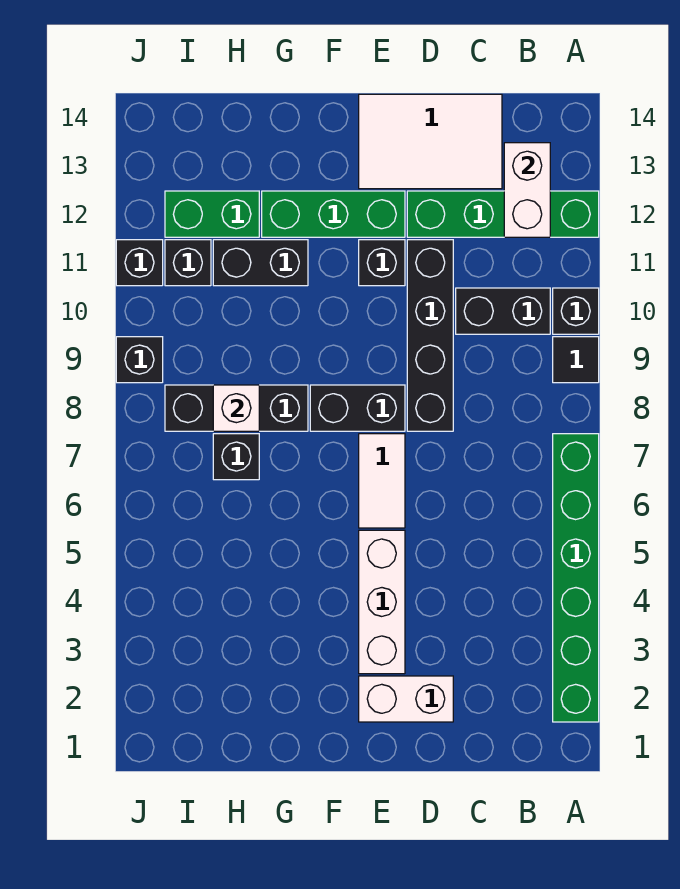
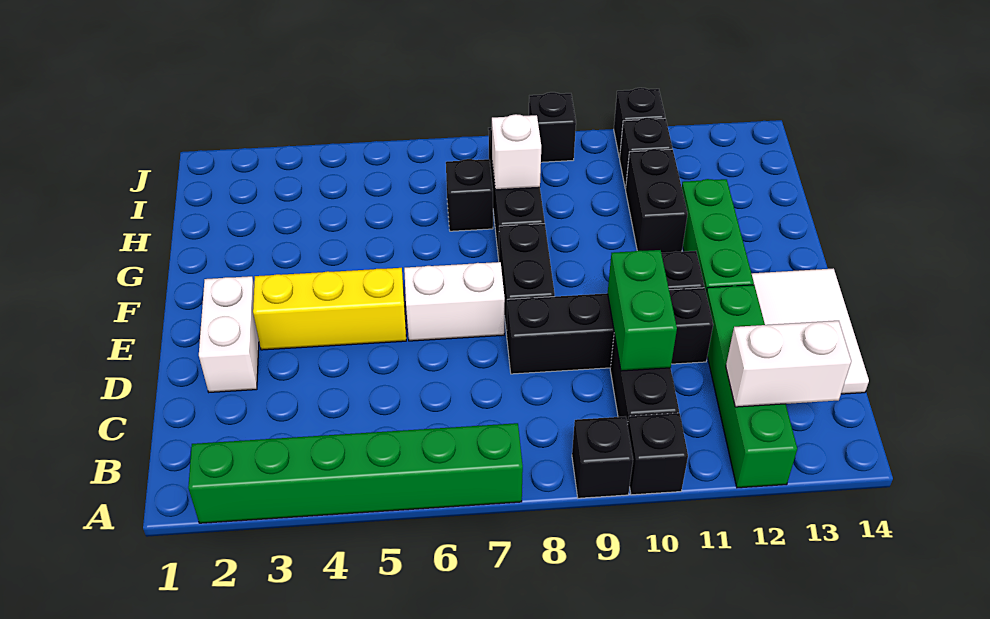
black 1x1 tile [553,337,599,383] -> black 1x1 brick [572,416,633,498]
white 1x3 brick [359,530,405,674] -> yellow 1x3 brick [253,268,406,350]
white 1x2 tile [359,434,405,528] -> white 1x2 brick [404,262,505,341]
green 1x2 brick [165,191,259,237] -> green 1x2 brick moved to [608,250,677,371]

